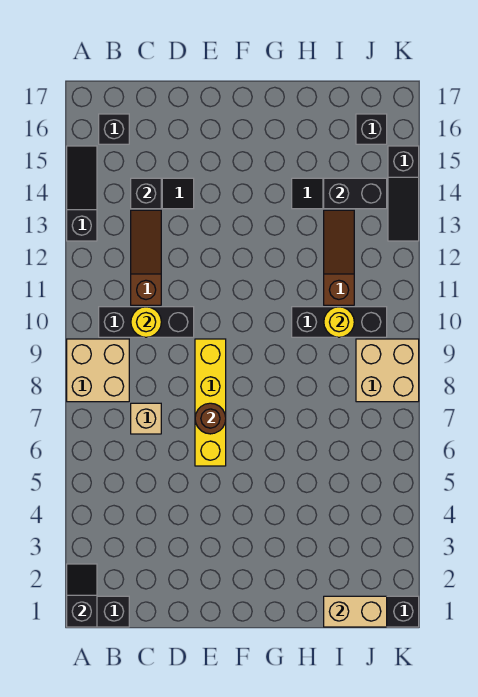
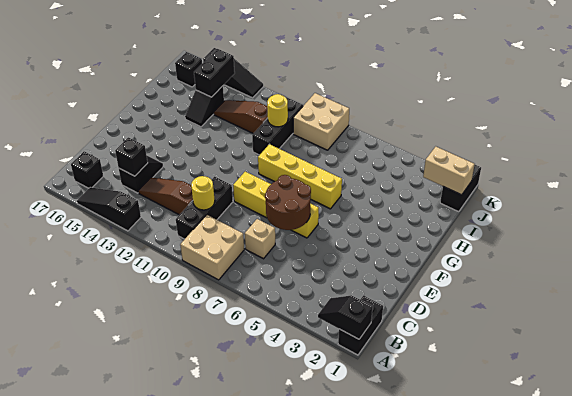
brown 1x1 round brick [195,403,226,434] -> brown 2x2 round brick [265,175,311,230]
none -> yellow 1x4 brick [258,144,342,209]
tan 1x2 brick [324,596,387,627] -> tan 1x2 brick turned to [423,147,475,195]

